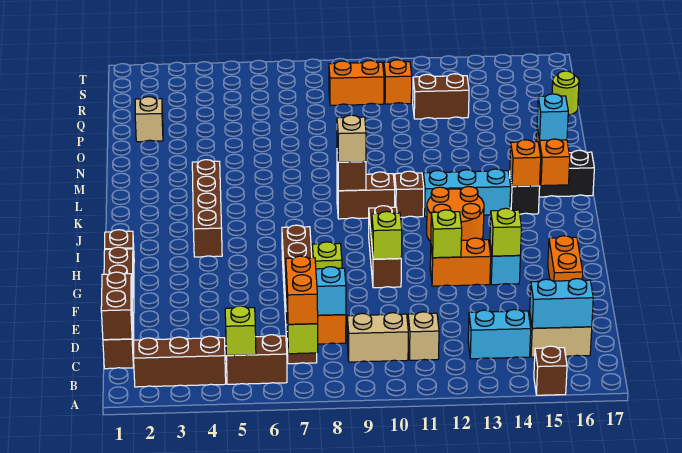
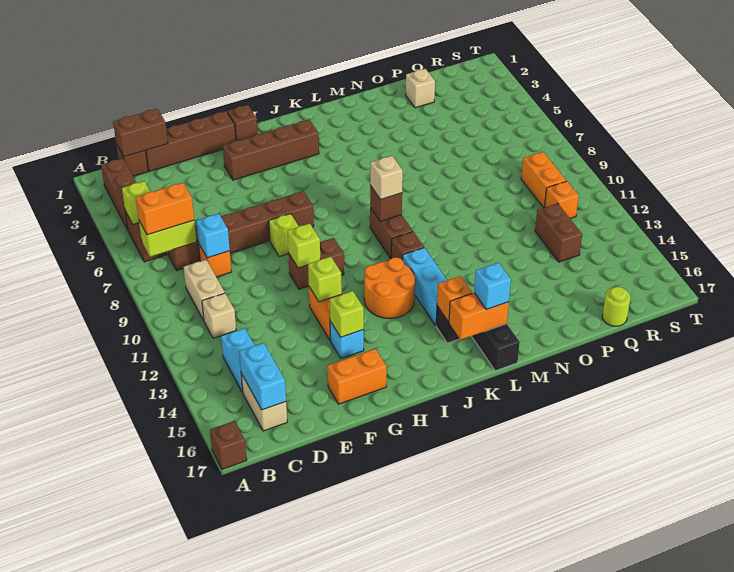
brown 1x1 brick [534,346,567,395] -> brown 1x1 brick moved to [210,421,247,469]
brown 1x3 brick [369,206,401,288] -> brown 1x2 brick [288,238,344,289]
brown 1x4 brick [192,160,222,257] -> brown 1x4 brick moved to [223,120,319,180]

